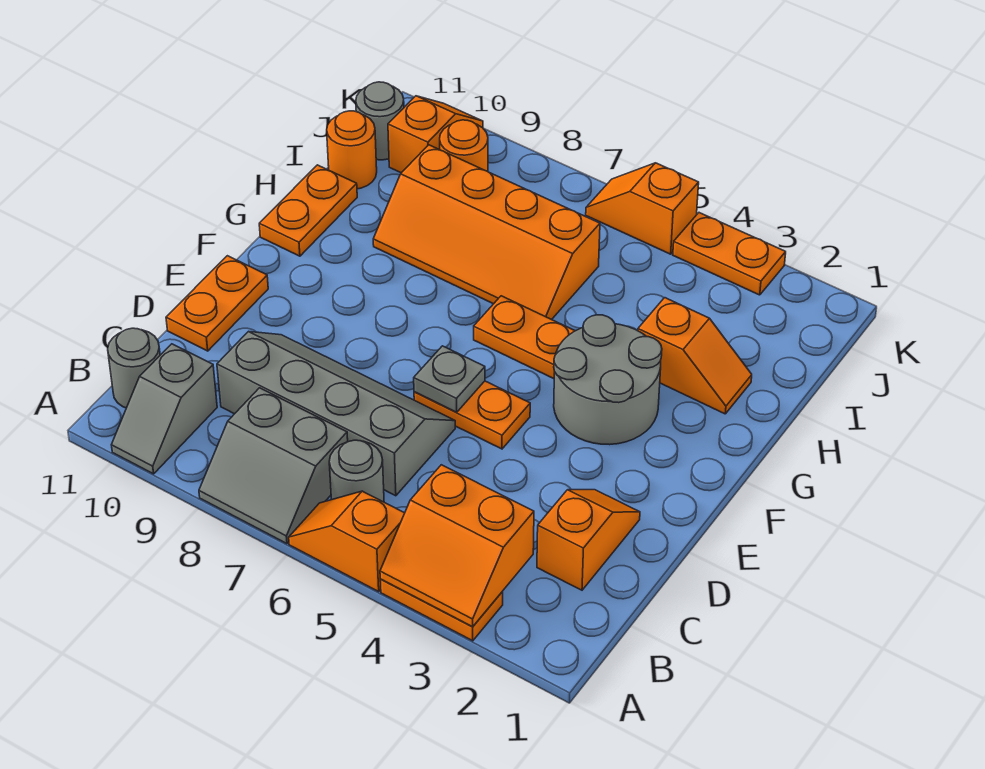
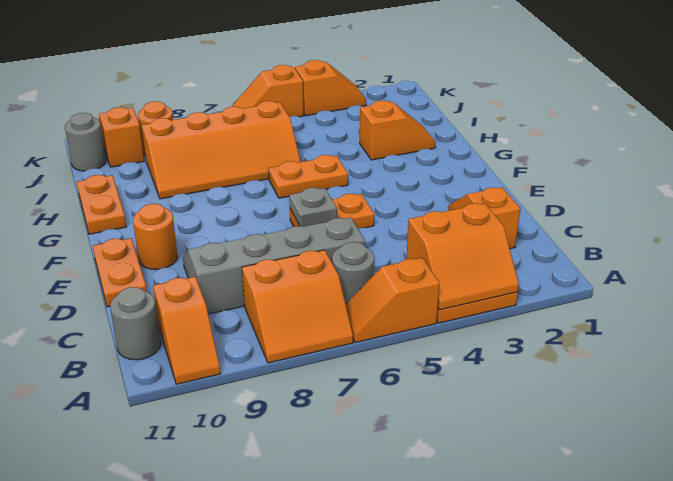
grey 2x2 slope [199,388,348,544] -> orange 2x2 slope [242,250,353,363]
grey 1x2 slope [111,344,217,474] -> orange 1x2 slope [153,277,220,384]
grey 2x2 round brick [554,315,662,445] -> none
orange 1x1 round brick [327,111,377,189] -> orange 1x1 round brick moved to [133,204,178,270]
orange 1x2 plate [673,213,786,295] -> orange 1x2 slope [295,60,366,116]

